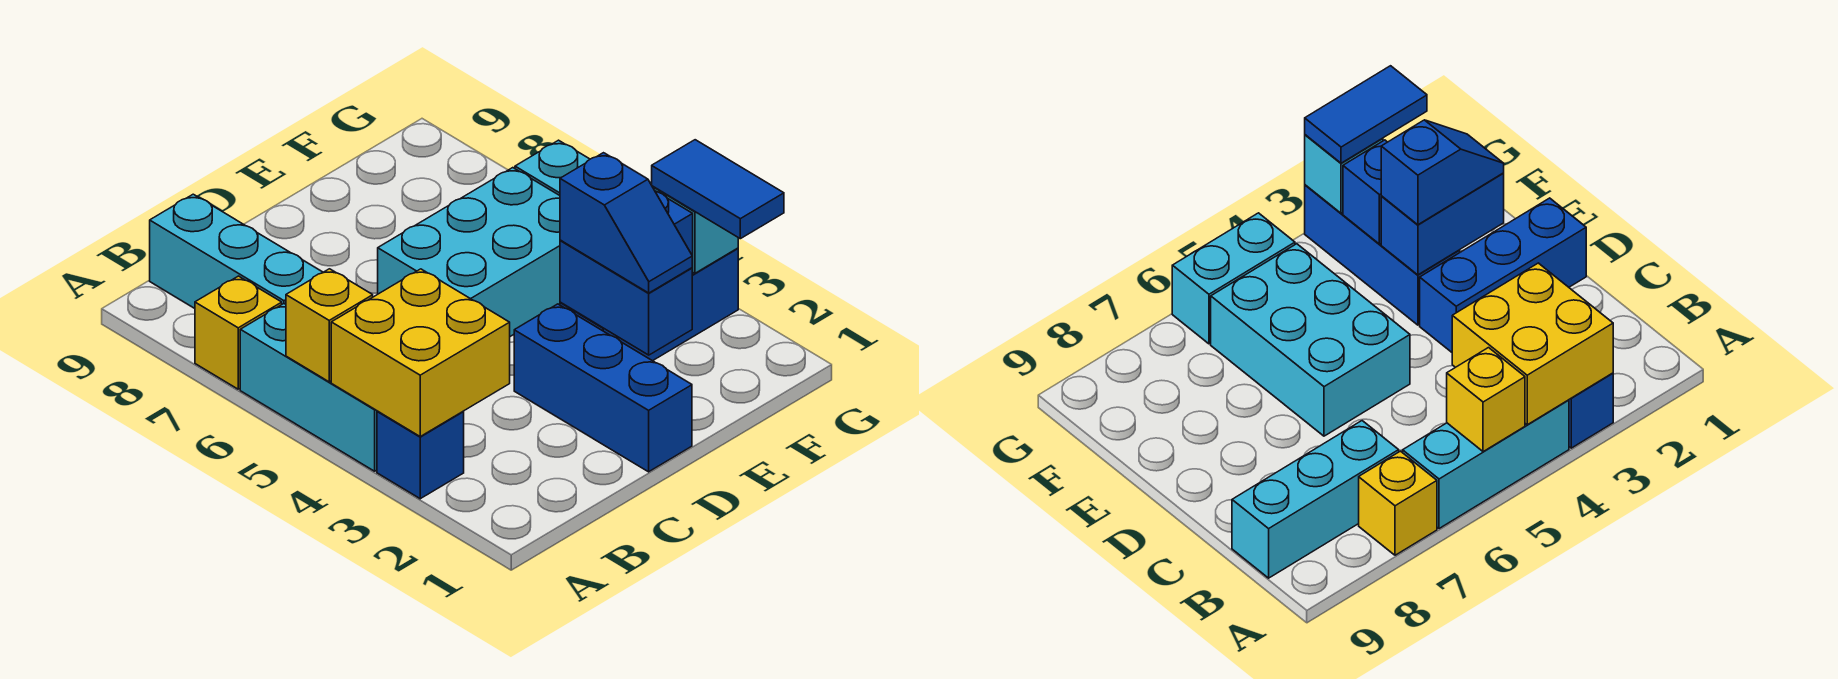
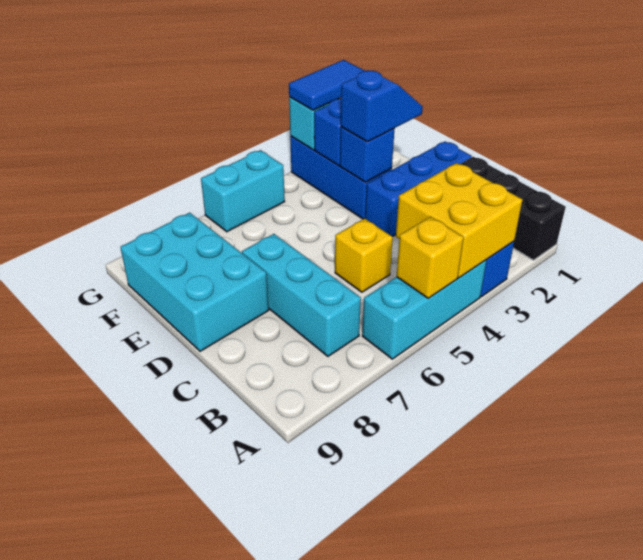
none -> black 1x3 brick [461,157,566,260]
yellow 1x1 brick [195,276,282,389] -> yellow 1x1 brick moved to [335,219,393,292]
cyan 1x3 brick [150,194,323,308] -> cyan 1x3 brick turned to [242,234,361,356]
cyan 2x3 brick [378,168,560,336] -> cyan 2x3 brick moved to [120,213,269,351]
blue 1x2 brick [560,240,692,355] -> blue 1x1 brick [340,127,394,182]

